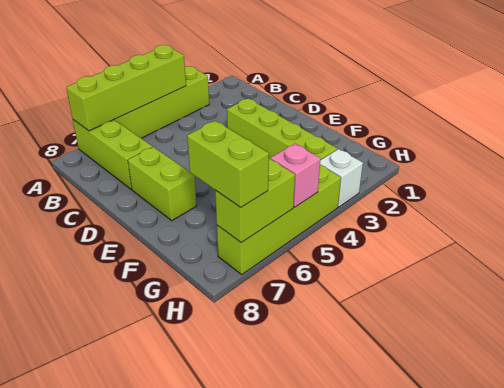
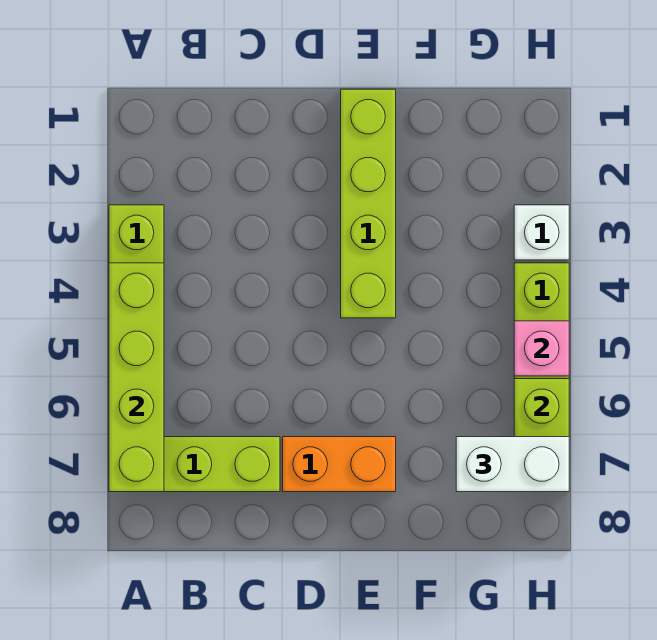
lime 1x4 brick [227,99,337,160] -> lime 1x4 brick turned to [341,89,396,318]
lime 1x2 brick [128,147,197,221] -> orange 1x2 brick [283,437,396,492]
lime 1x2 brick [187,121,269,207] -> white 1x2 brick [456,437,569,492]

